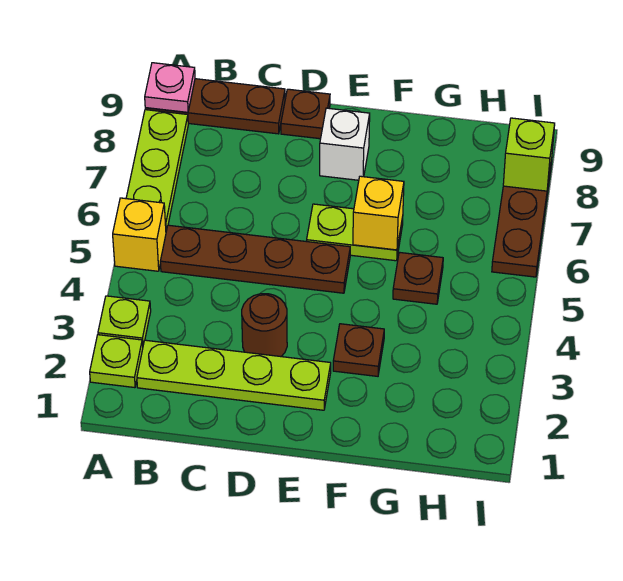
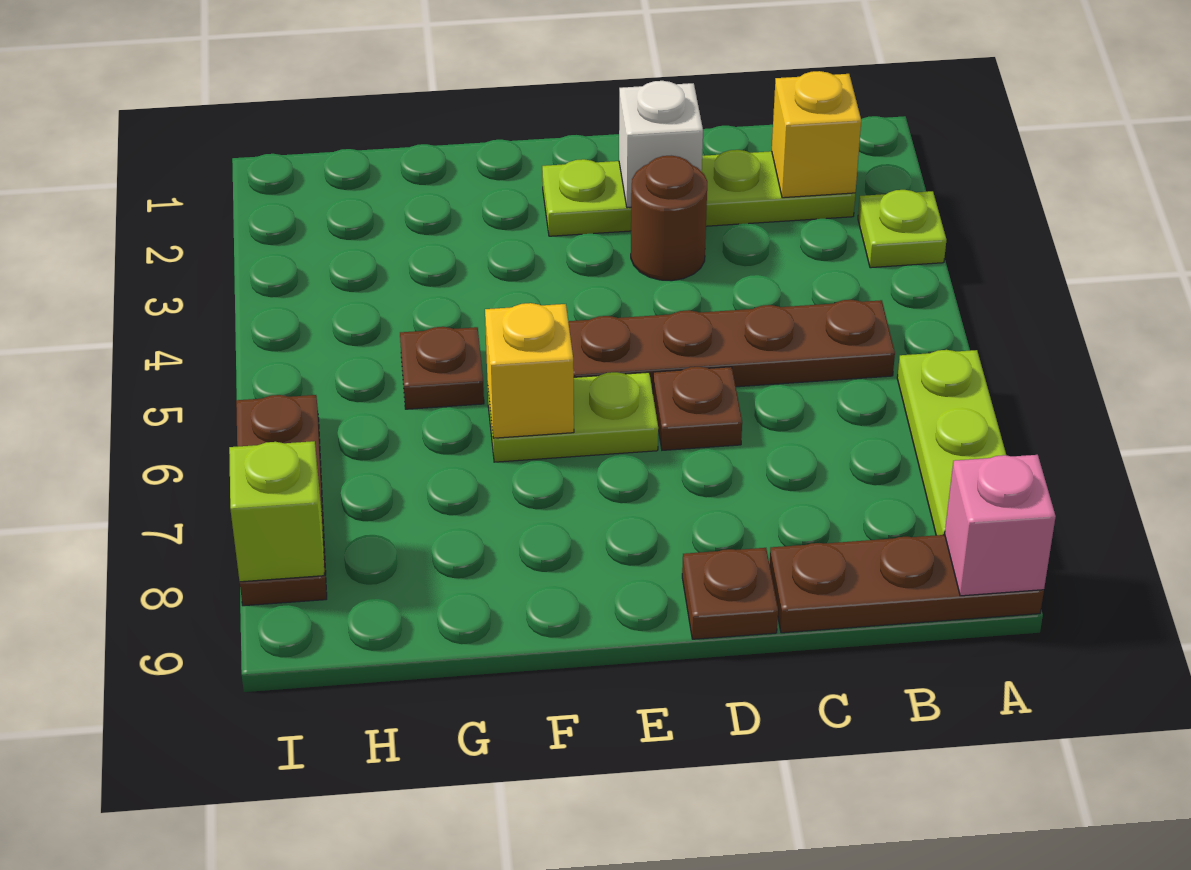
lime 1x1 plate [90,335,143,388] -> none
yellow 1x1 brick [113,198,166,271] -> yellow 1x1 brick moved to [772,71,861,198]
pink 1x1 plate [145,63,195,112] -> pink 1x1 brick [945,455,1056,596]
white 1x1 brick [320,108,370,180] -> white 1x1 brick moved to [619,81,703,208]
brown 1x1 plate [333,324,384,376] -> brown 1x1 plate moved to [653,367,742,450]

